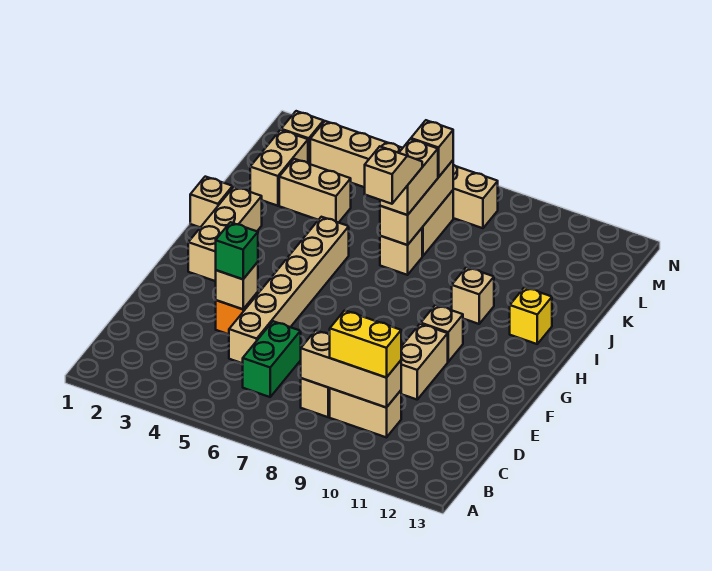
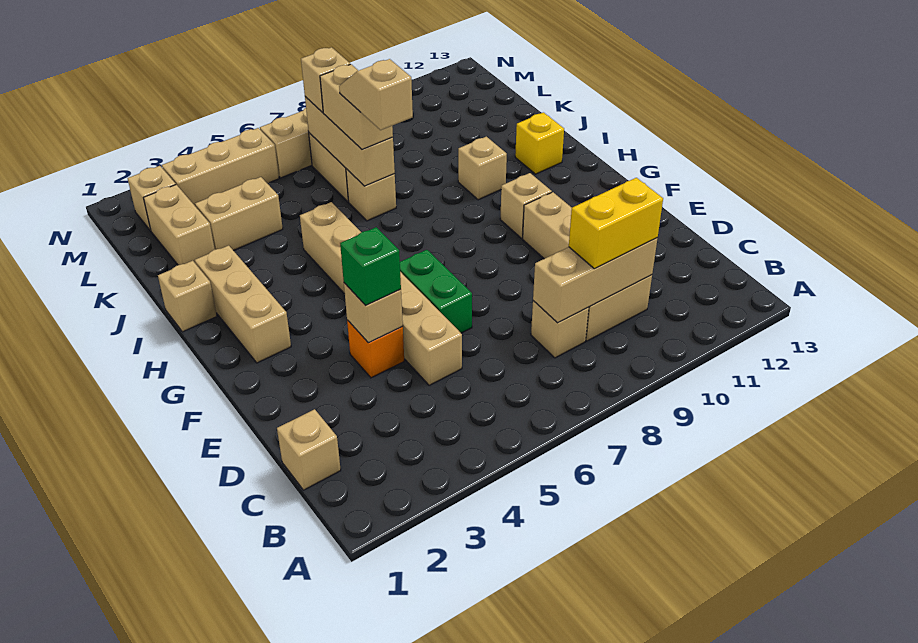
none -> tan 1x1 brick [277,409,341,490]
green 1x2 brick [243,321,301,397] -> green 1x2 brick moved to [400,250,472,333]

